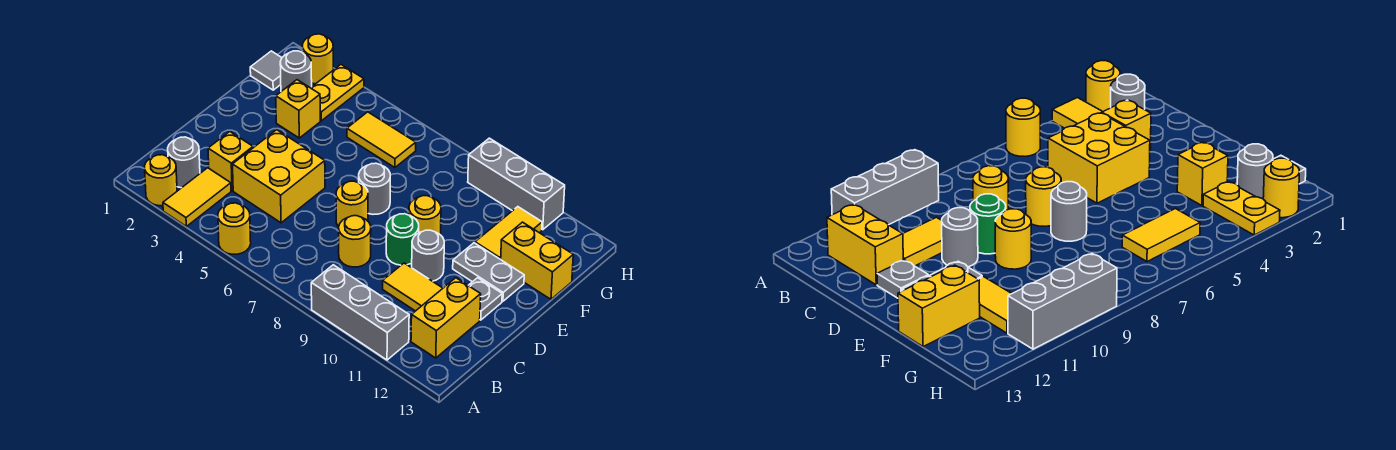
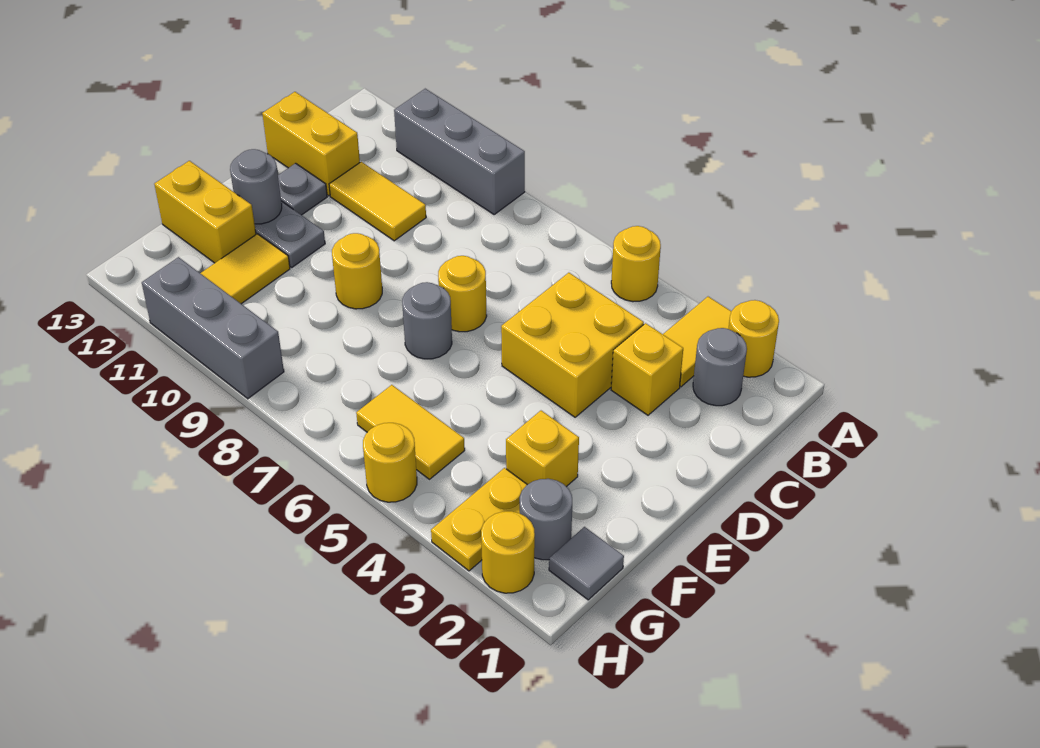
yellow 1x2 brick [411,278,481,358] -> yellow 1x2 brick turned to [262,92,360,196]
yellow 1x1 round brick [339,216,371,267] -> yellow 1x1 round brick moved to [363,423,417,502]
green 1x1 round brick [386,214,419,265] -> none
grey 1x1 round brick [412,230,444,281] -> grey 1x1 round brick moved to [230,149,282,224]

